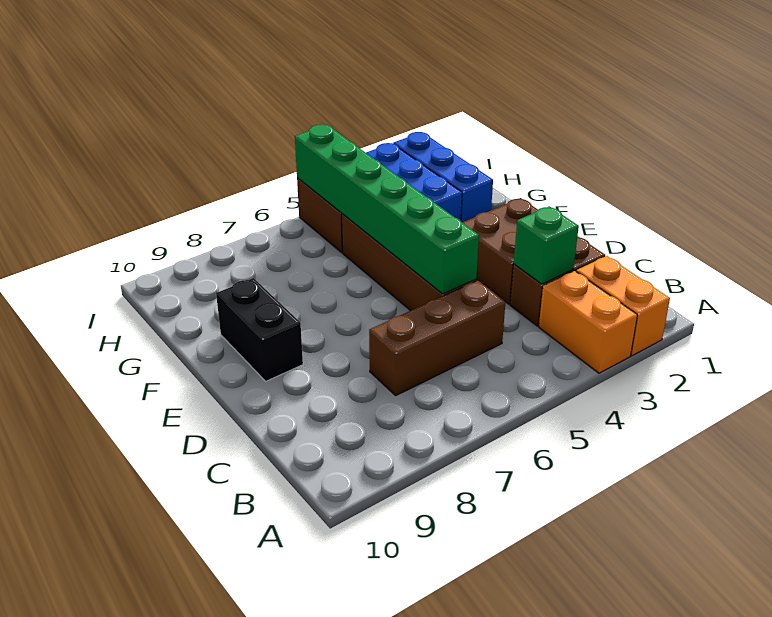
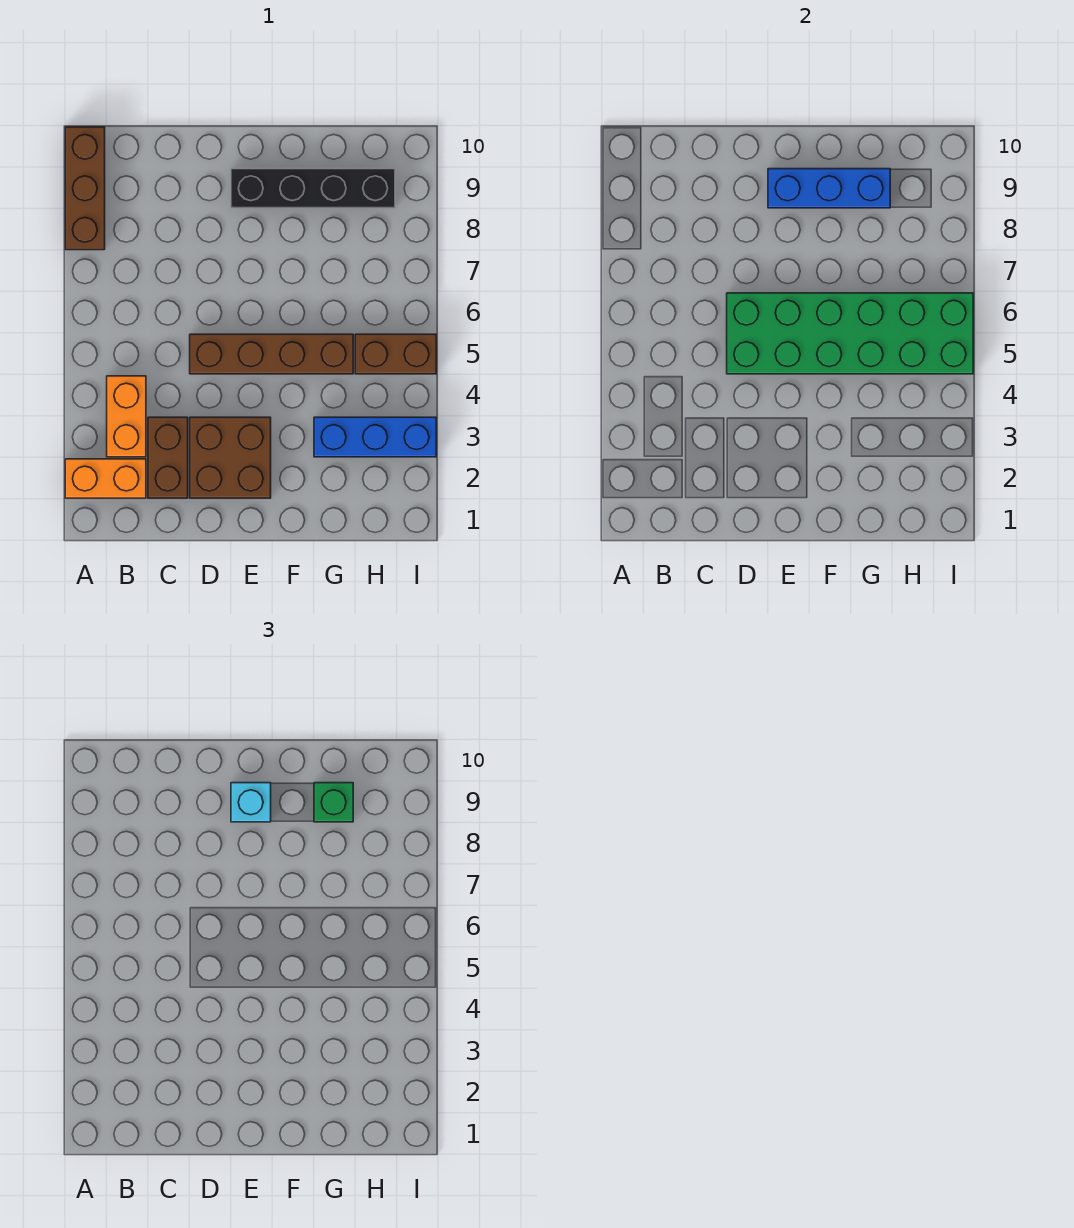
orange 1x2 brick [539,271,637,373] -> orange 1x2 brick turned to [107,376,146,457]
green 1x1 brick [514,206,579,284] -> green 1x1 brick moved to [314,783,353,822]
brown 1x3 brick [369,280,505,395] -> brown 1x3 brick moved to [65,127,105,250]
green 1x6 brick [295,124,479,294] -> green 2x6 brick [727,293,973,374]
black 1x2 brick [216,278,303,381] -> black 1x4 brick [231,169,395,208]
none -> cyan 1x1 brick [231,783,271,822]
blue 1x3 brick [393,132,493,222] -> blue 1x3 brick moved to [768,169,890,208]

